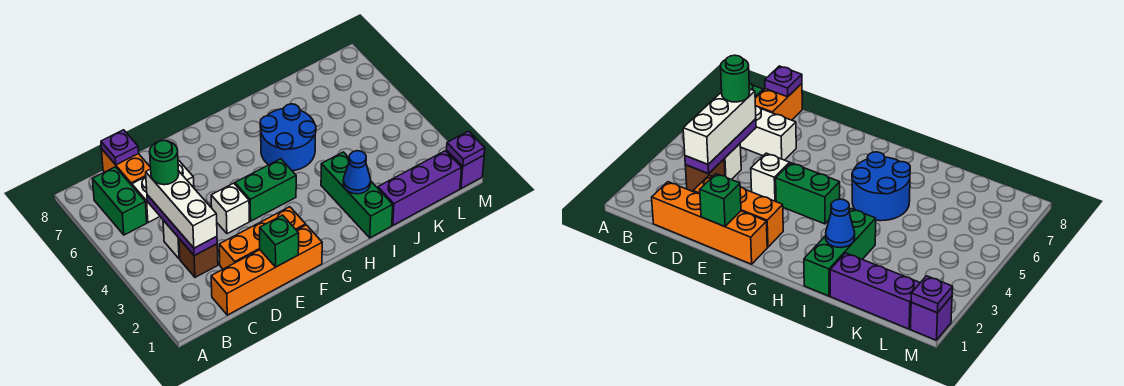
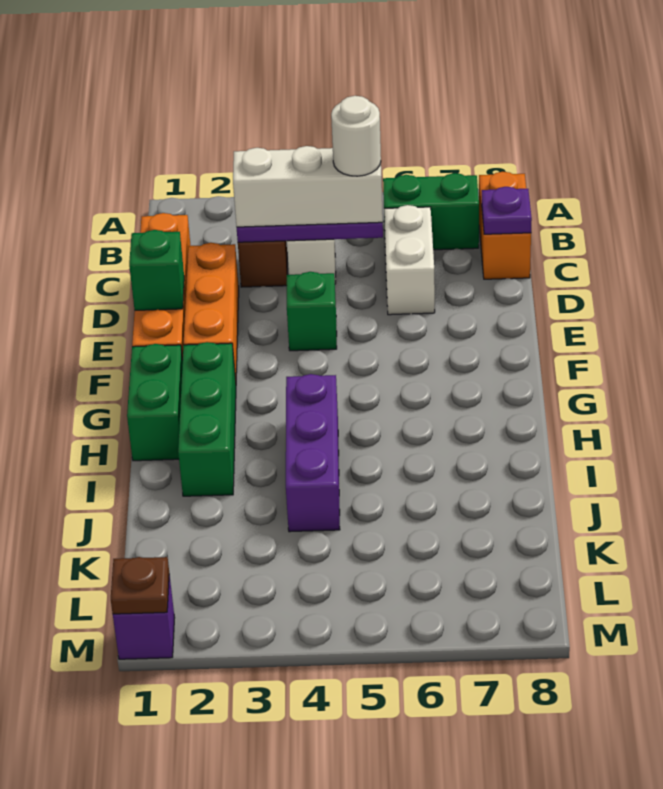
green 1x1 round brick [150,141,179,185] -> white 1x1 round brick [331,96,381,176]
orange 1x2 brick [101,149,151,185] -> orange 1x2 brick turned to [479,172,531,279]
white 1x1 brick [211,183,249,234] -> green 1x1 brick [287,272,337,351]
green 1x2 brick [235,159,296,221] -> green 1x2 brick moved to [127,344,183,461]
blue 2x2 round brick [260,104,316,171] -> none
green 1x3 brick [321,152,393,238] -> green 1x3 brick turned to [178,342,236,496]
blue 1x1 cone [343,151,371,194] -> none
purple 1x3 brick [378,151,462,225] -> purple 1x3 brick moved to [286,374,340,532]
purple 1x1 plate [447,131,485,166] -> brown 1x1 plate [111,557,169,614]

